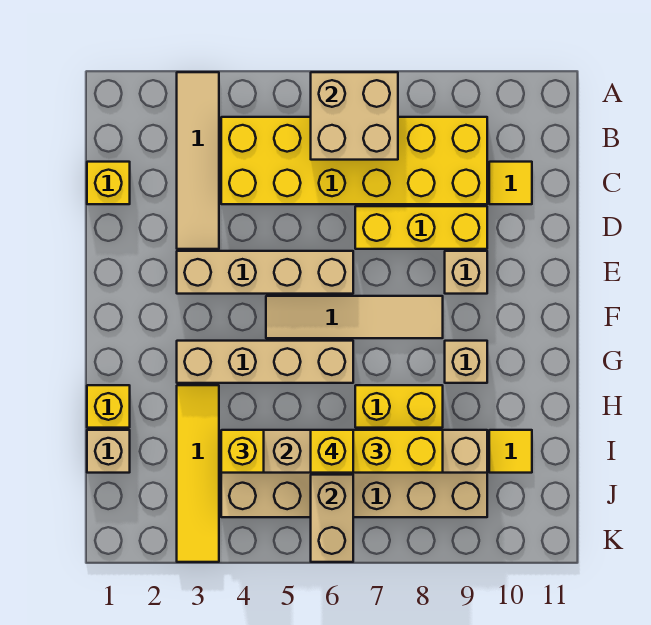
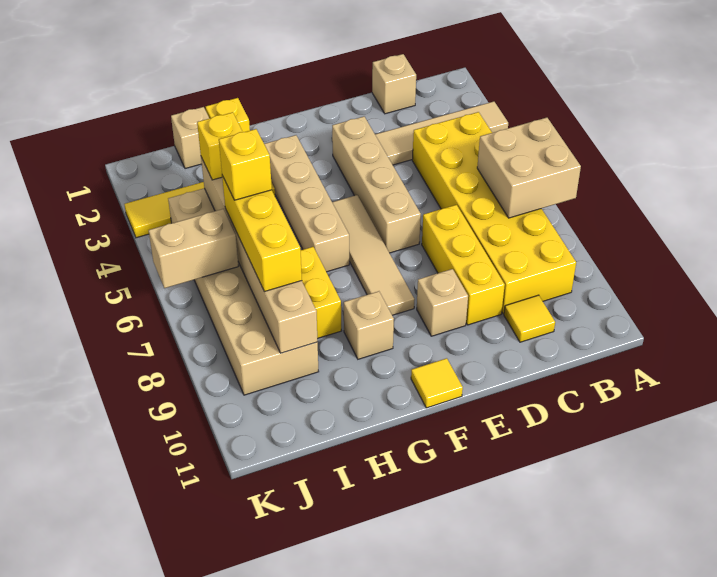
yellow 1x1 brick [87,162,130,204] -> tan 1x1 brick [372,54,416,114]
yellow 1x1 tile [489,430,532,473] -> yellow 1x1 tile moved to [411,358,463,408]

